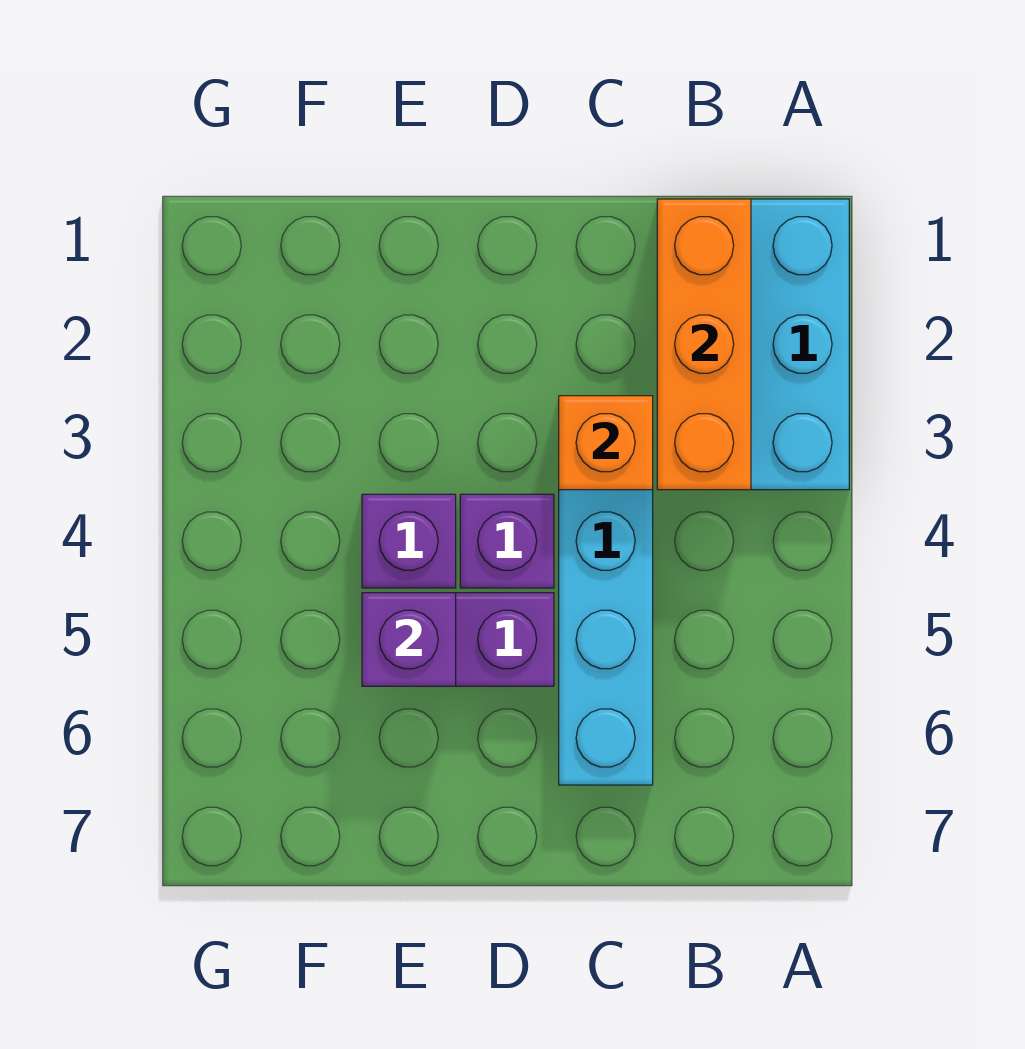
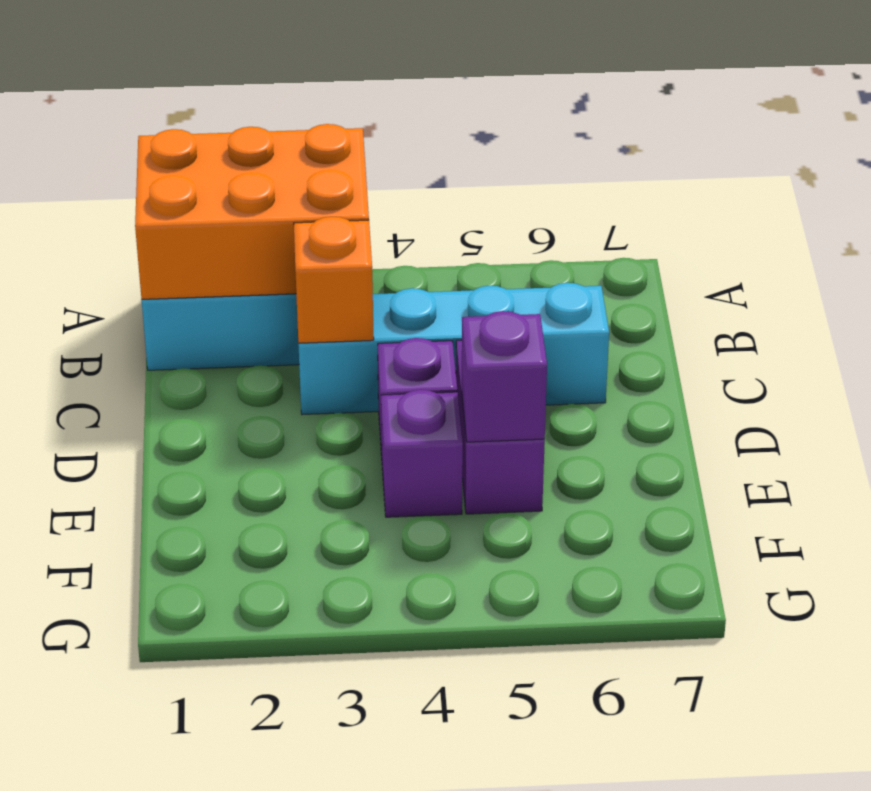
orange 1x3 brick [657,199,751,490] -> orange 2x3 brick [135,124,369,299]

